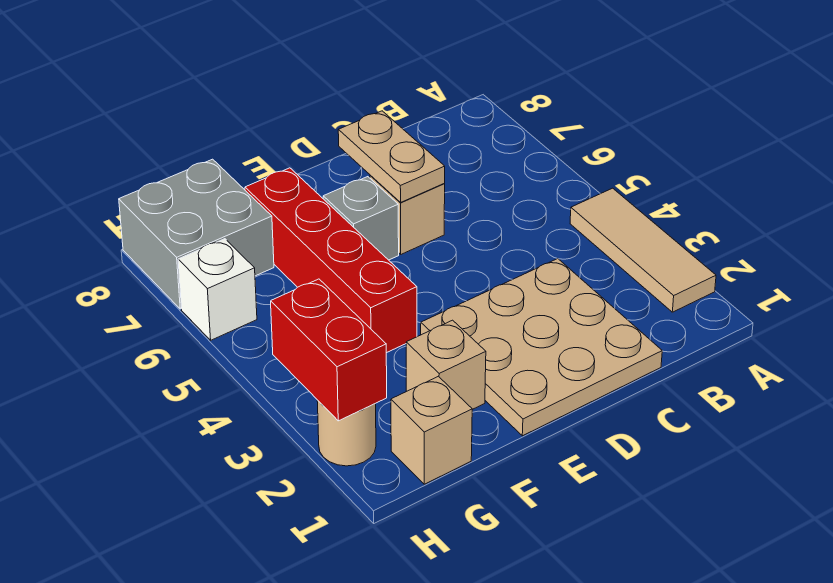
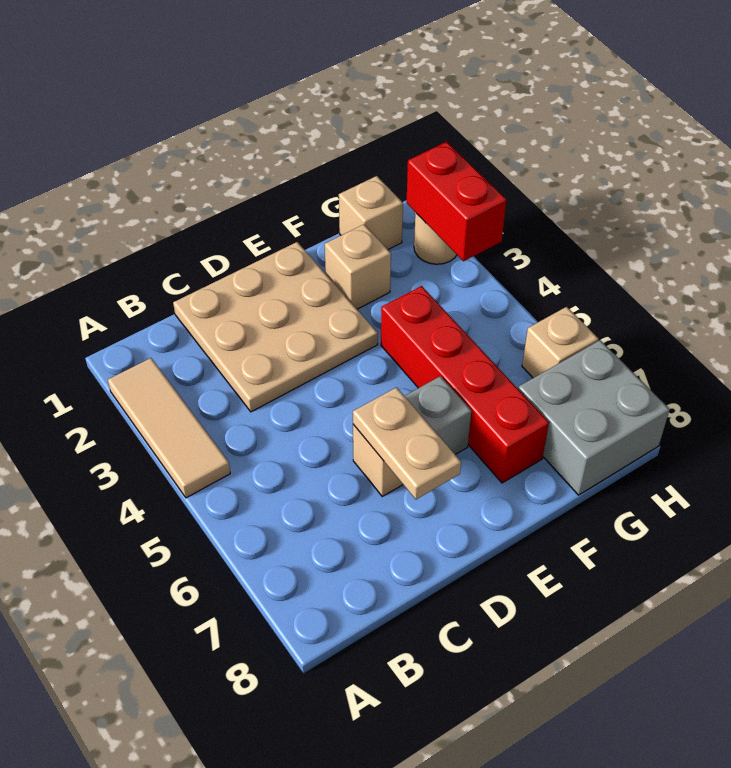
white 1x1 brick [178,239,257,340] -> tan 1x1 brick [522,307,598,378]

